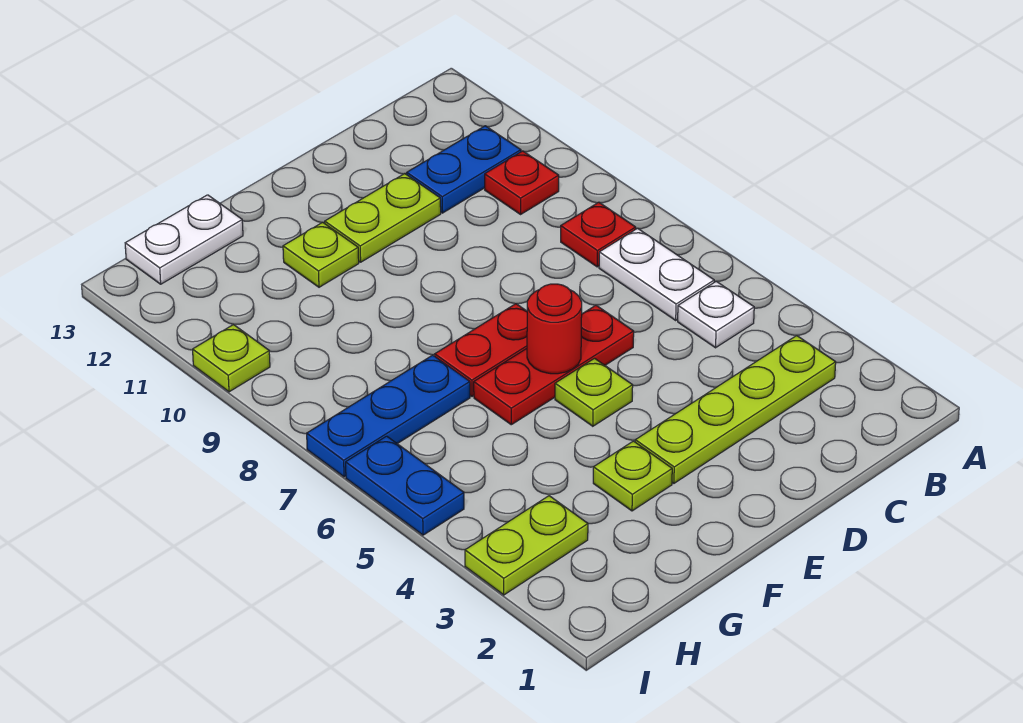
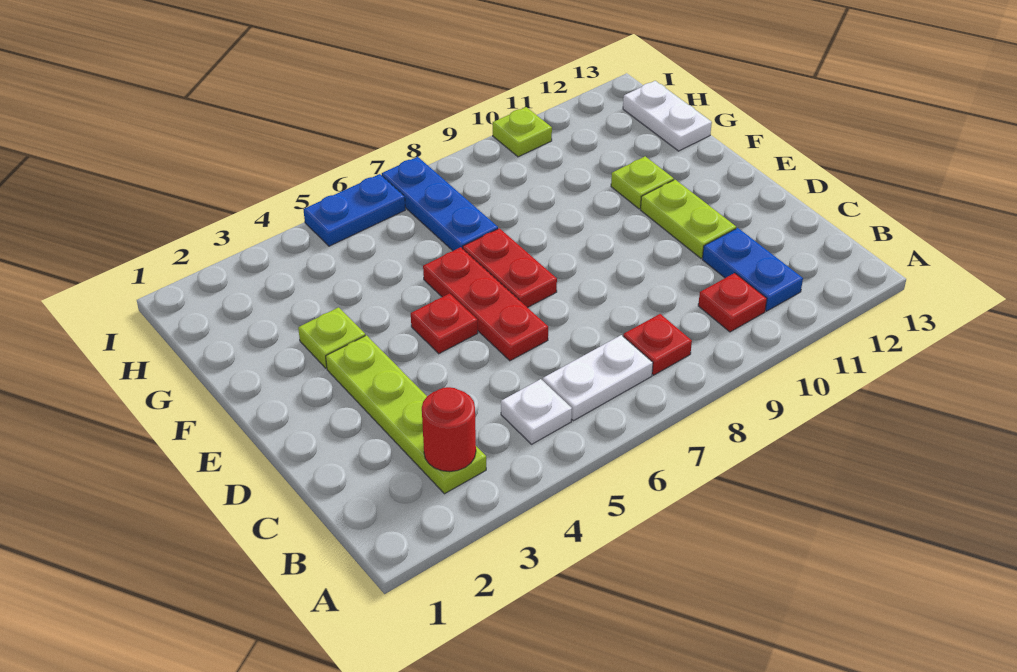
lime 1x1 plate [555,358,633,426] -> red 1x1 plate [411,294,478,354]
red 1x1 round brick [527,284,582,374] -> red 1x1 round brick moved to [422,387,476,472]
lime 1x2 plate [465,496,588,595] -> none

